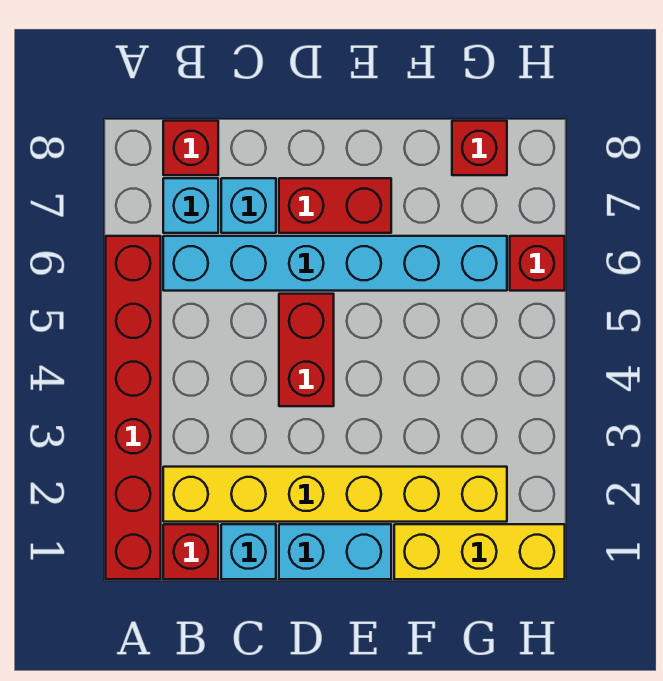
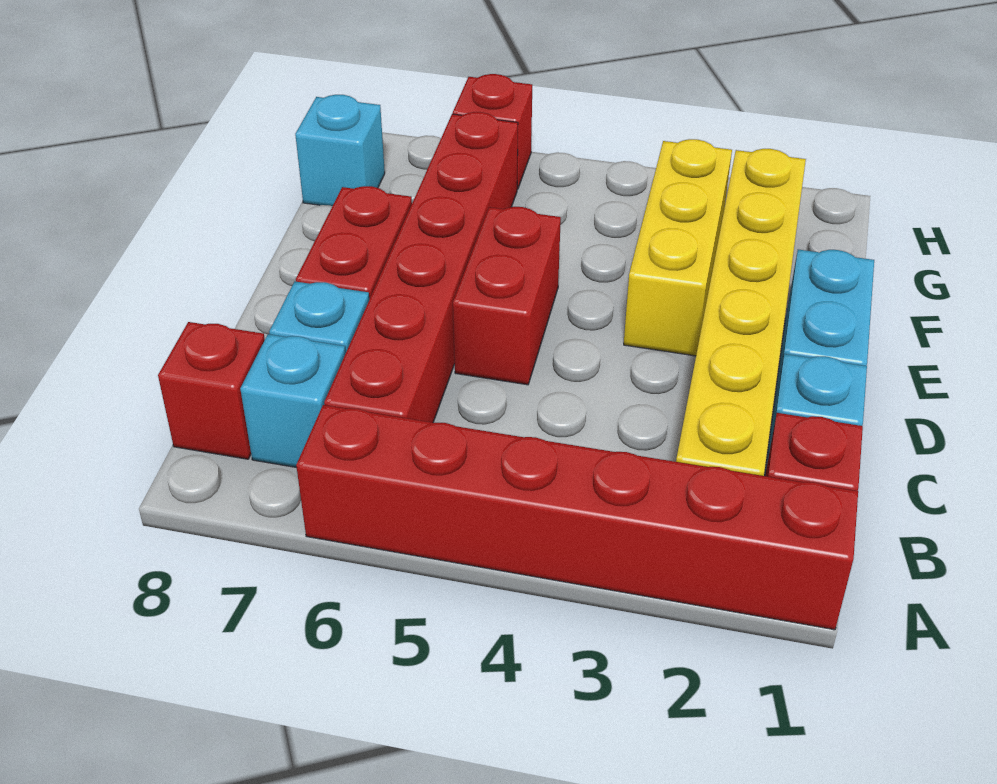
cyan 1x6 brick [163,236,507,291] -> red 1x6 brick [324,112,518,423]
red 1x2 brick [279,294,334,406] -> red 1x2 brick turned to [453,207,561,385]
yellow 1x3 brick [394,524,565,579] -> yellow 1x3 brick moved to [624,139,732,356]
red 1x1 brick [452,121,507,175] -> cyan 1x1 brick [295,95,385,206]

